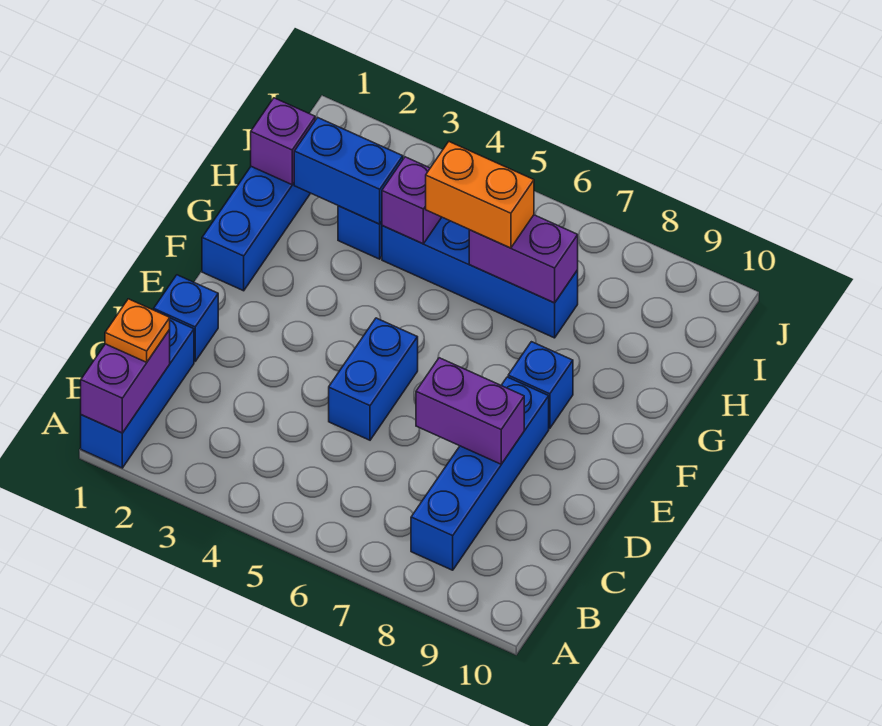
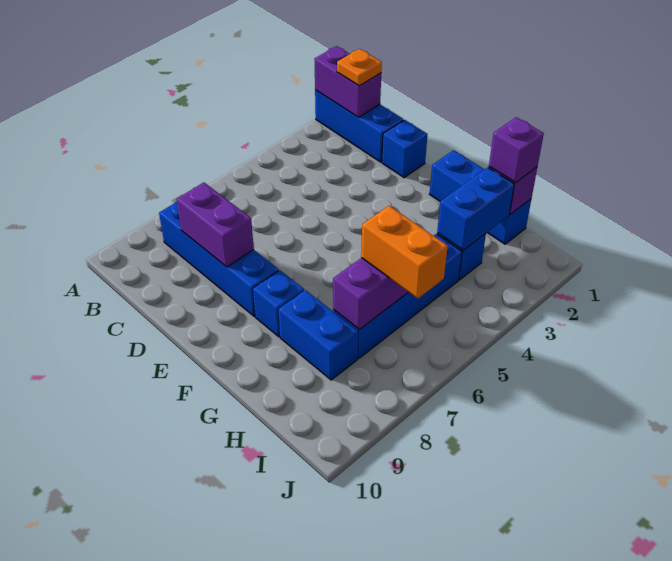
blue 1x2 brick [329,318,418,440] -> blue 1x2 brick moved to [278,290,358,380]
purple 1x2 brick [416,358,524,464] -> purple 1x2 brick turned to [176,182,254,267]
purple 1x1 brick [382,157,442,244] -> purple 1x1 brick moved to [489,117,544,182]
orange 1x2 brick [426,142,534,248] -> orange 1x2 brick turned to [361,206,448,299]

